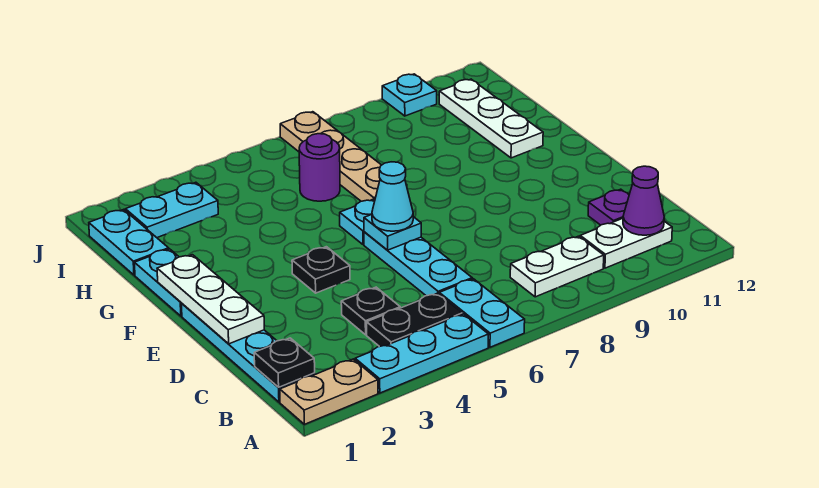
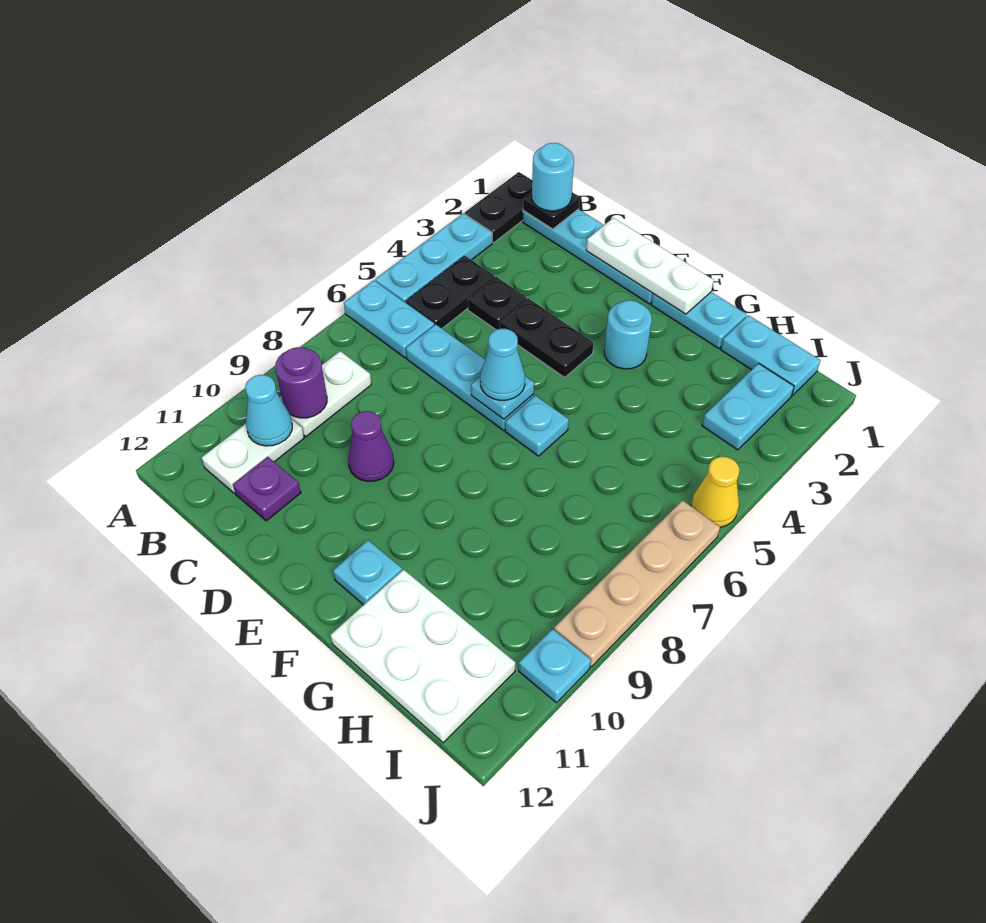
tan 1x2 plate [280,359,378,424] -> black 1x2 plate [465,172,532,243]
none -> cyan 1x1 round brick [532,143,574,211]
none -> cyan 1x1 cone [245,375,292,446]
purple 1x1 cone [623,166,664,235] -> purple 1x1 cone moved to [348,411,394,481]
black 1x1 plate [292,247,350,293] -> black 1x2 plate [500,298,593,377]
none -> cyan 1x1 round brick [604,300,652,369]
none -> cyan 1x1 plate [333,540,402,605]
tan 1x4 plate [280,112,407,201] -> tan 1x4 plate turned to [554,500,720,667]
white 1x3 plate [439,79,543,158] -> white 2x3 plate [331,570,515,743]
purple 1x1 round brick [299,134,340,201] -> purple 1x1 round brick moved to [275,347,327,418]
none -> yellow 1x1 cone [691,457,740,527]

